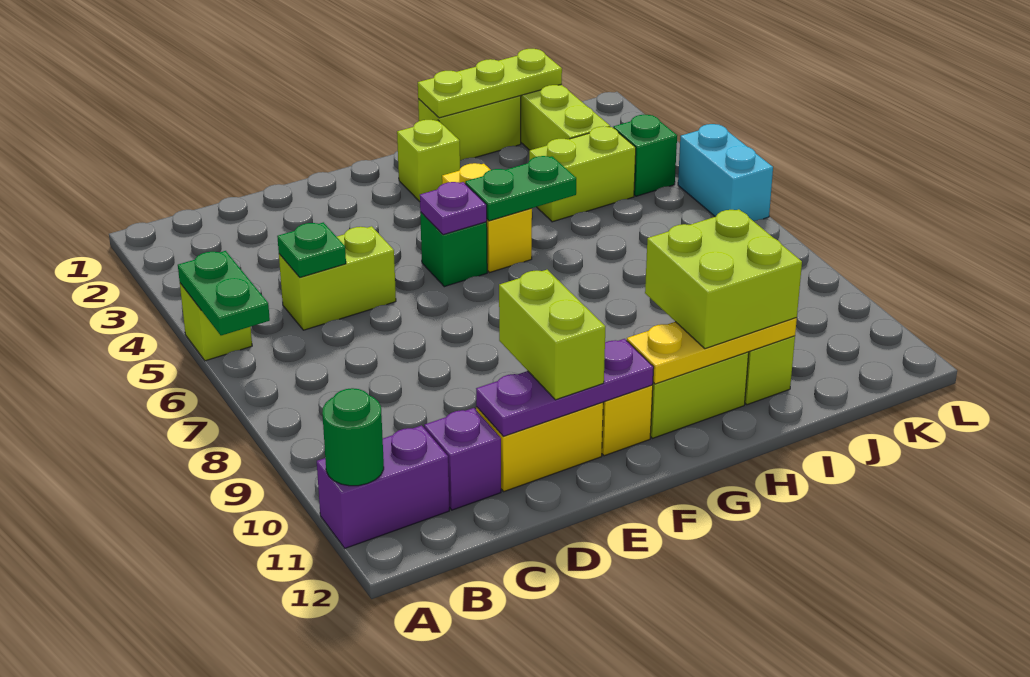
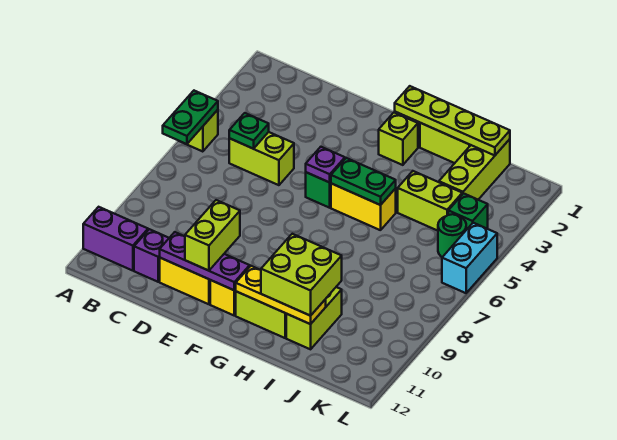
green 1x1 round brick [322,388,384,486] -> green 1x1 round brick moved to [438,214,466,257]
yellow 1x2 brick [442,163,532,273] -> yellow 1x2 brick turned to [331,183,396,230]
lime 1x3 plate [418,49,562,118] -> lime 1x4 plate [395,86,510,156]

